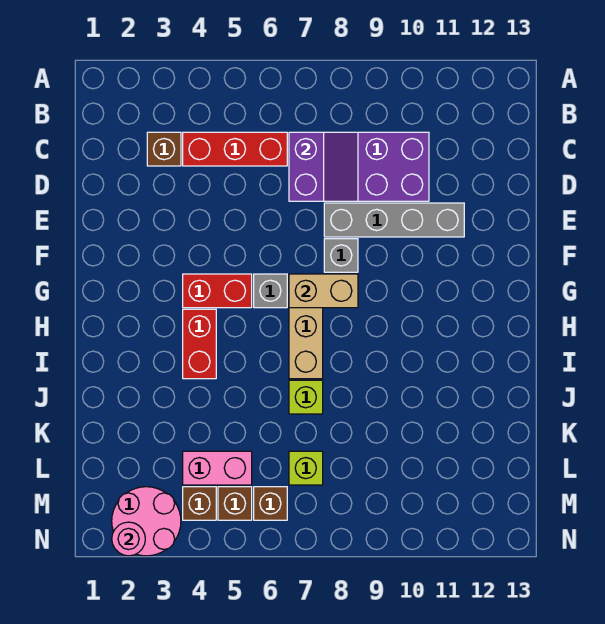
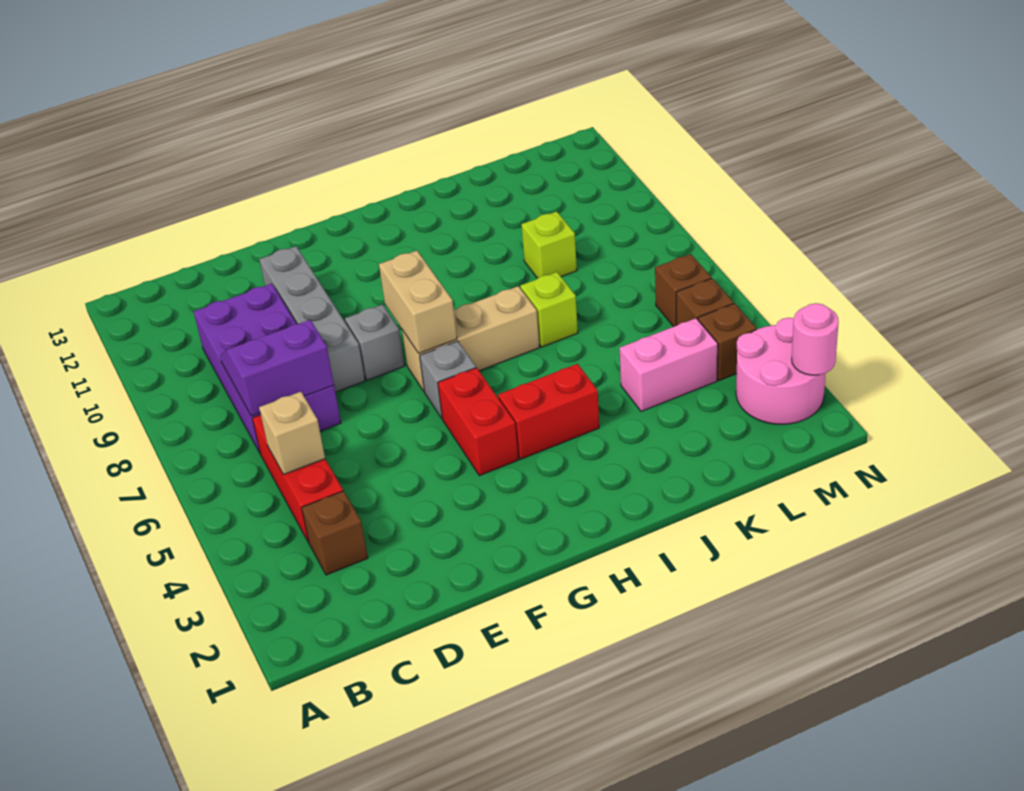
none -> tan 1x1 brick [259,392,325,475]
pink 1x2 brick [183,451,252,485] -> pink 1x2 brick turned to [620,318,718,411]
lime 1x1 brick [289,451,323,485] -> lime 1x1 brick moved to [522,211,577,278]

